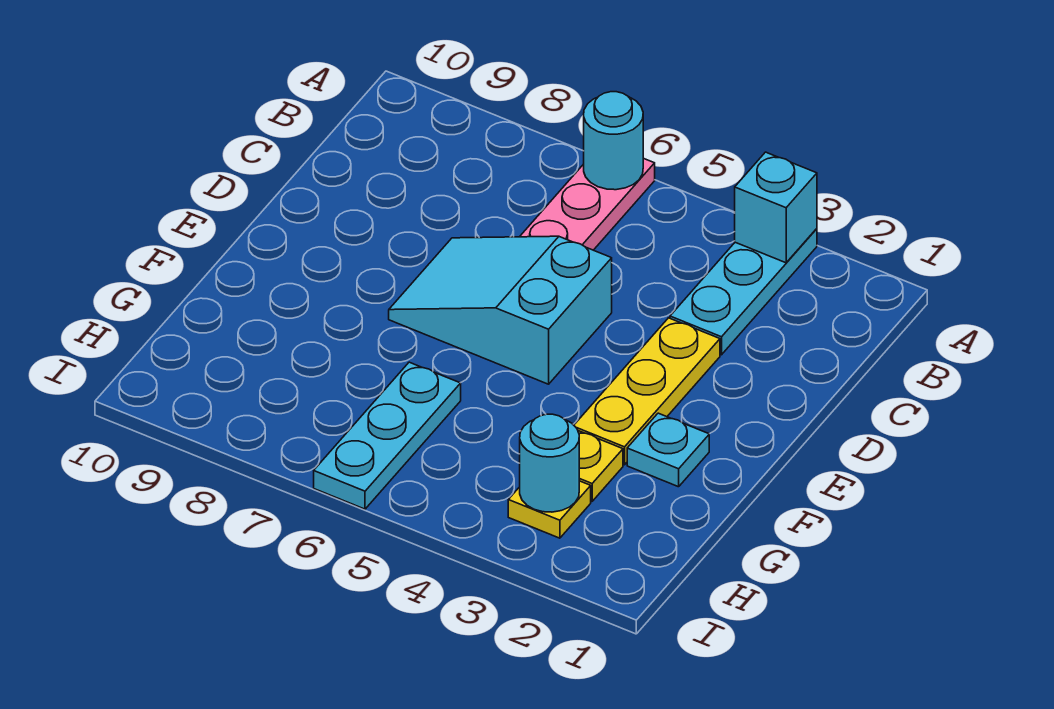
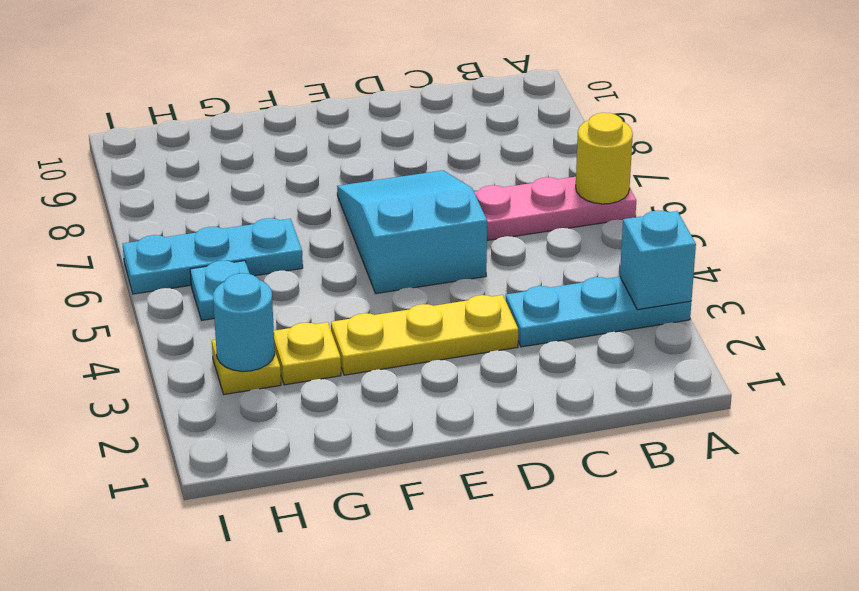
cyan 1x1 round brick [584,92,643,190] -> yellow 1x1 round brick [576,113,633,204]
cyan 1x1 plate [627,413,709,487] -> cyan 1x1 plate moved to [190,261,250,320]

